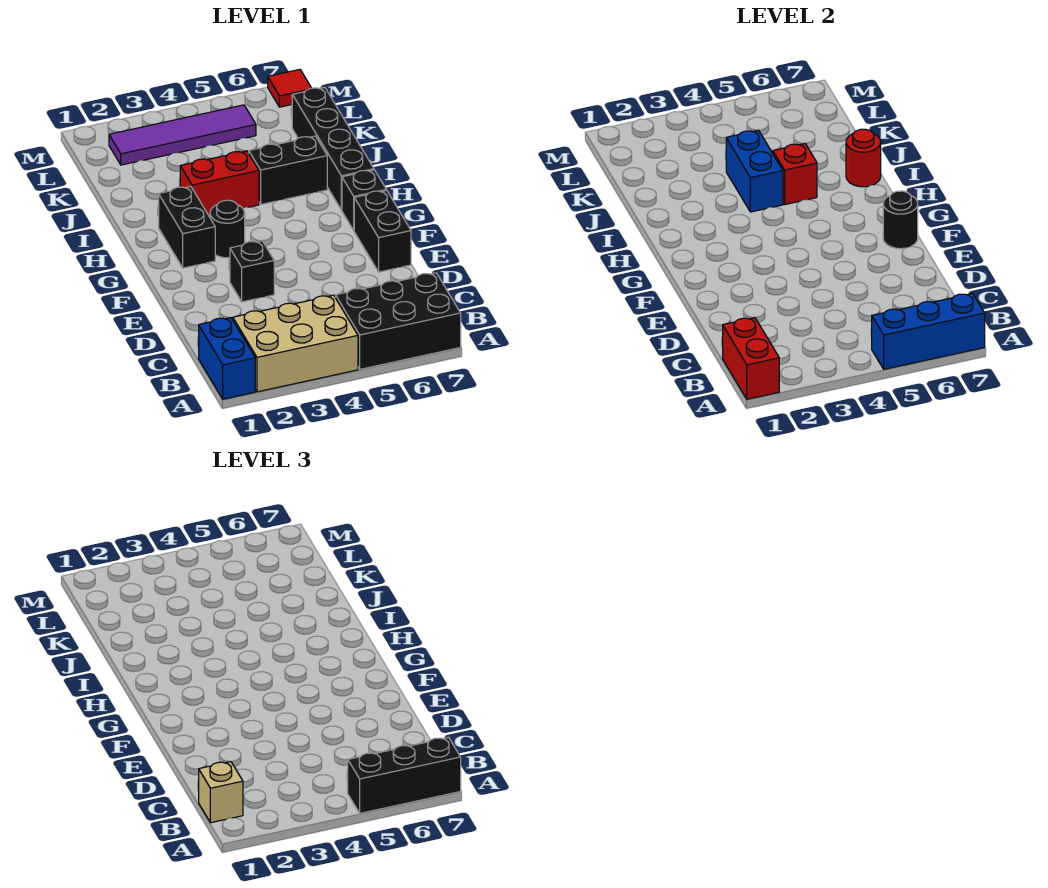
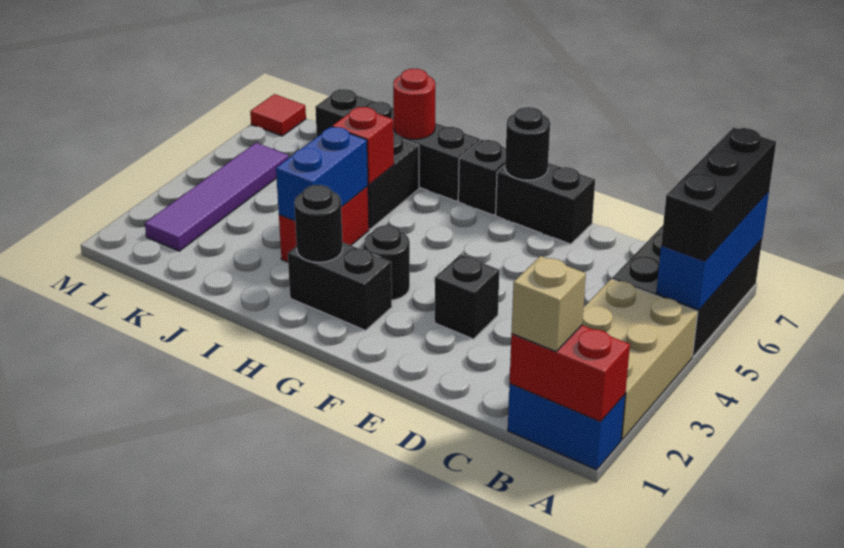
none -> black 1x1 round brick [294,185,343,262]
blue 1x2 brick [726,130,783,212] -> blue 1x2 brick turned to [276,127,368,221]

